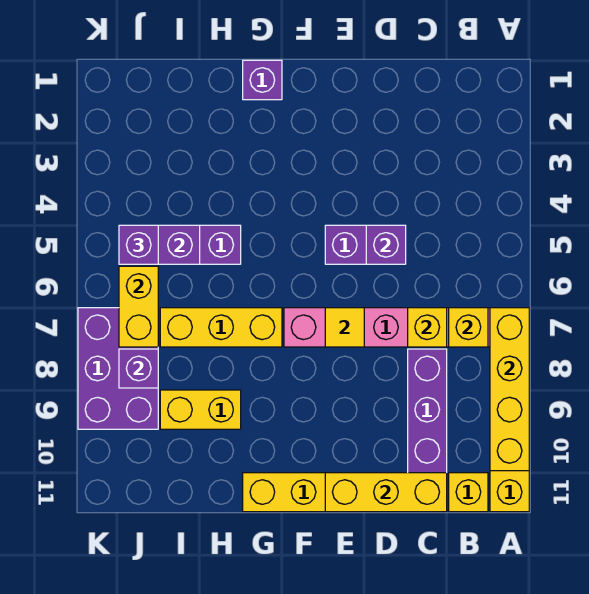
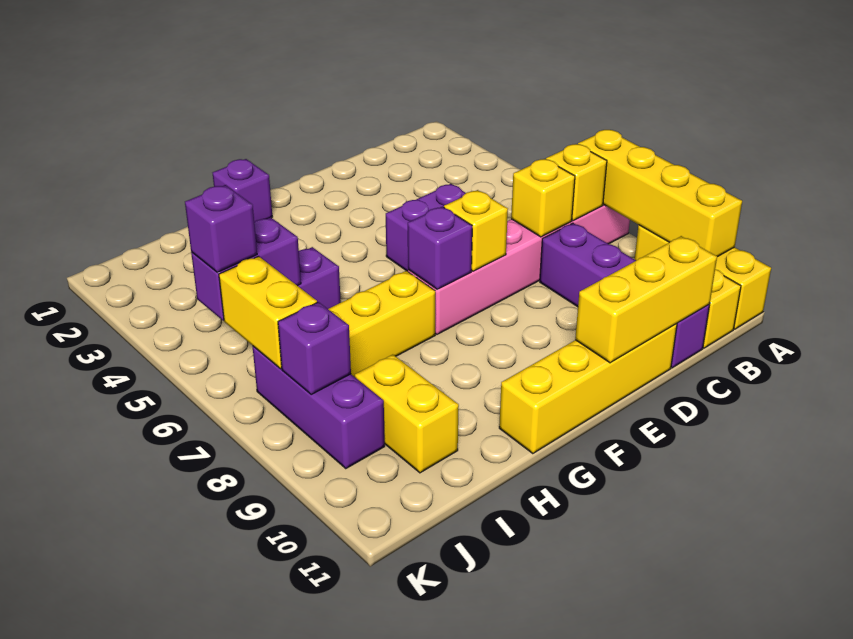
purple 1x1 brick [366,225,406,264] -> purple 1x1 brick moved to [408,207,472,289]
yellow 1x1 tile [325,308,364,347] -> yellow 1x1 brick [444,190,508,271]
yellow 1x2 brick [160,390,241,429] -> yellow 1x2 brick turned to [355,355,459,473]
purple 2x3 brick [78,308,158,429] -> purple 1x3 brick [253,346,385,469]

